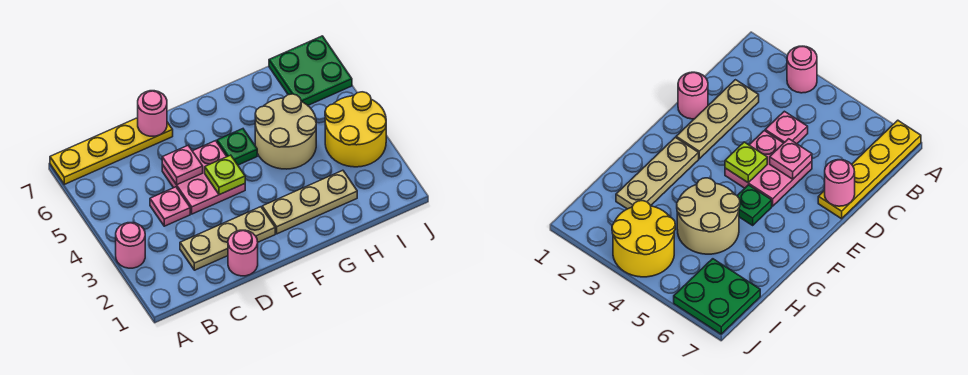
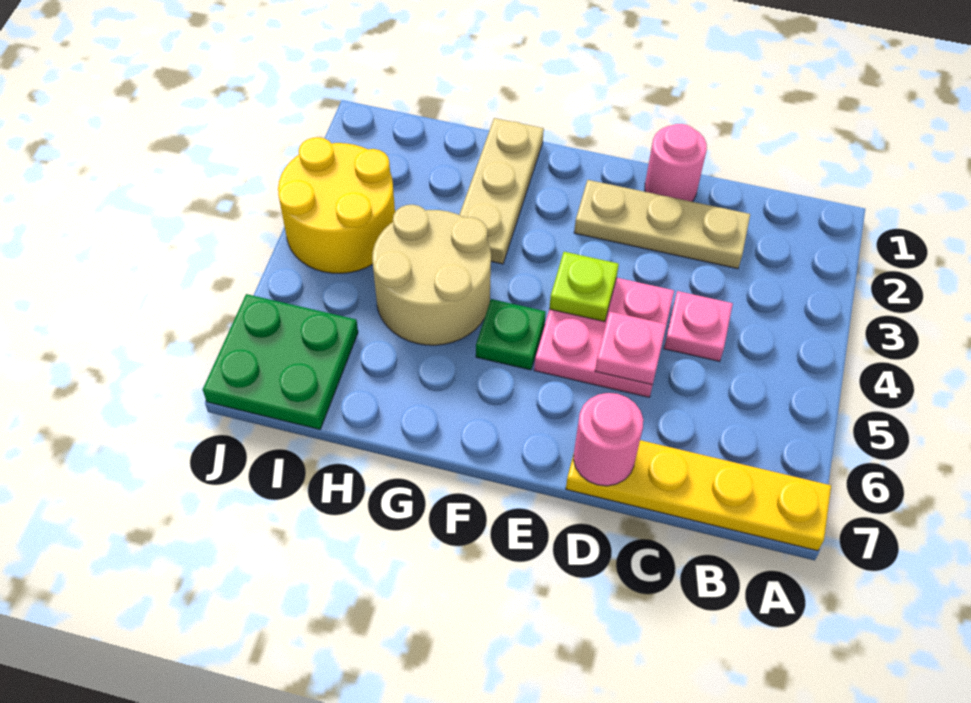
pink 1x1 round brick [116,223,145,268] -> none
tan 1x3 plate [262,170,357,234] -> tan 1x3 plate turned to [459,118,544,264]

